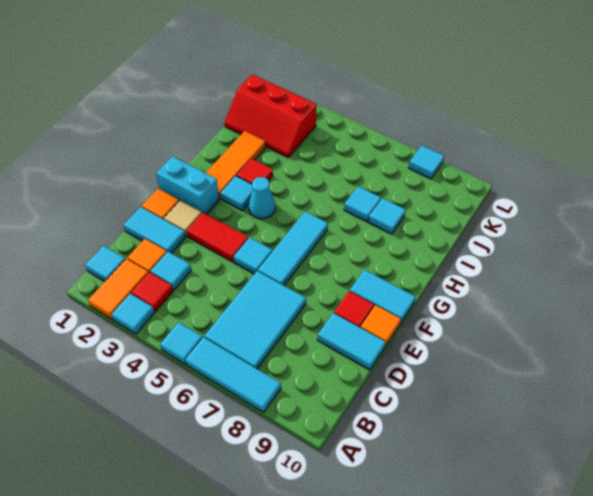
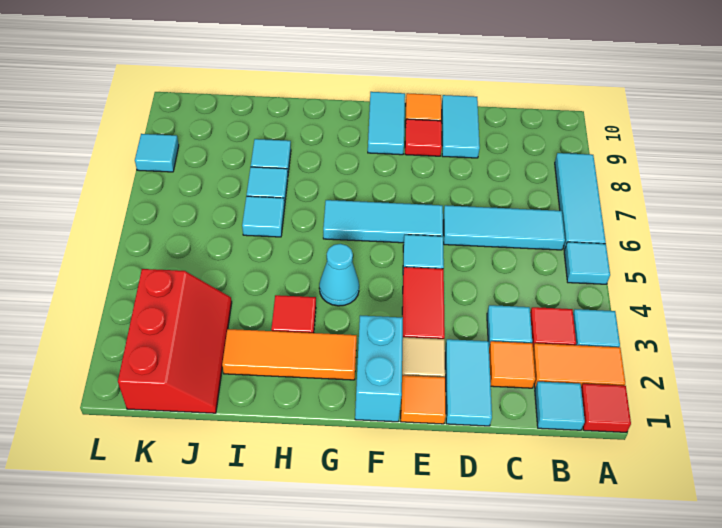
none -> red 1x1 tile [581,384,631,432]
cyan 2x3 tile [205,271,306,369] -> cyan 1x3 tile [443,205,565,250]
cyan 1x1 tile [220,176,253,211] -> cyan 1x1 tile moved to [242,196,285,237]

